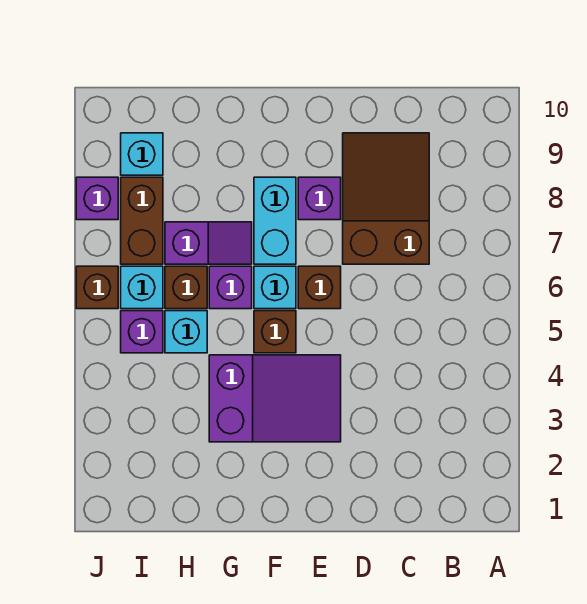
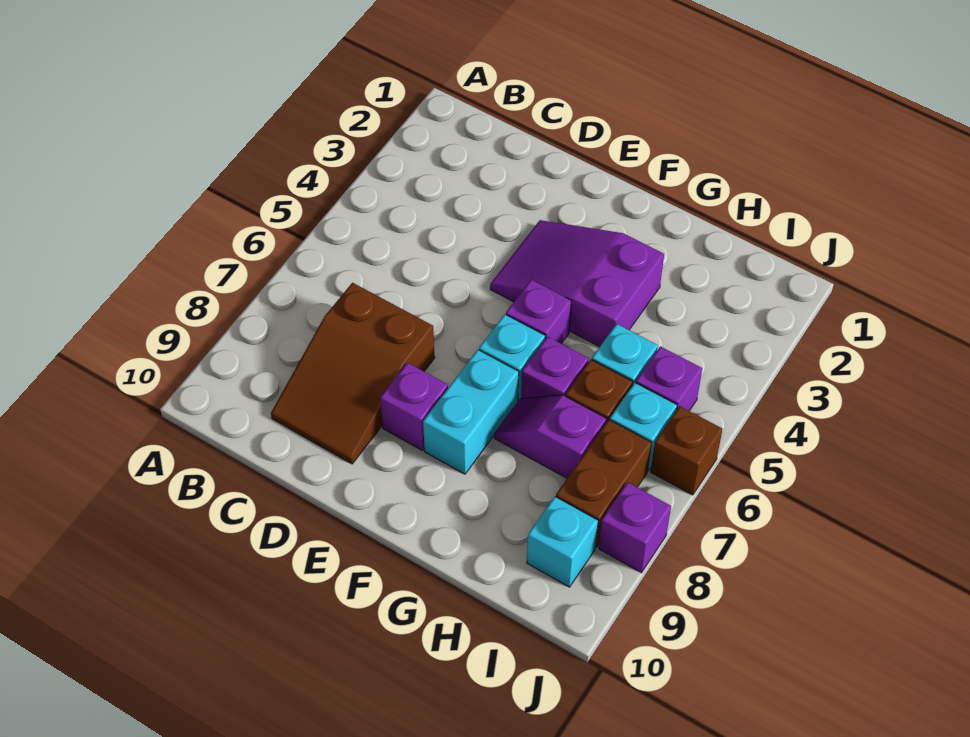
brown 1x1 brick [298,266,341,309] -> none
brown 1x1 brick [254,311,296,353] -> purple 1x1 brick [506,280,571,344]

